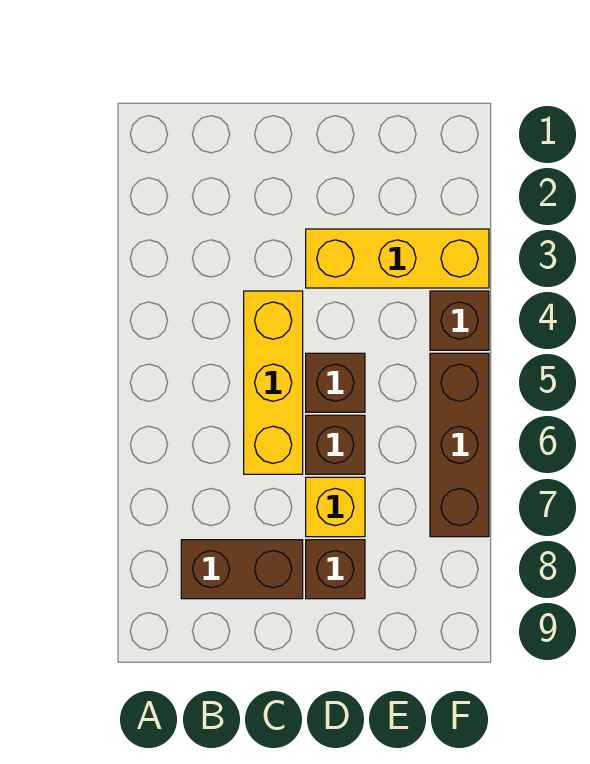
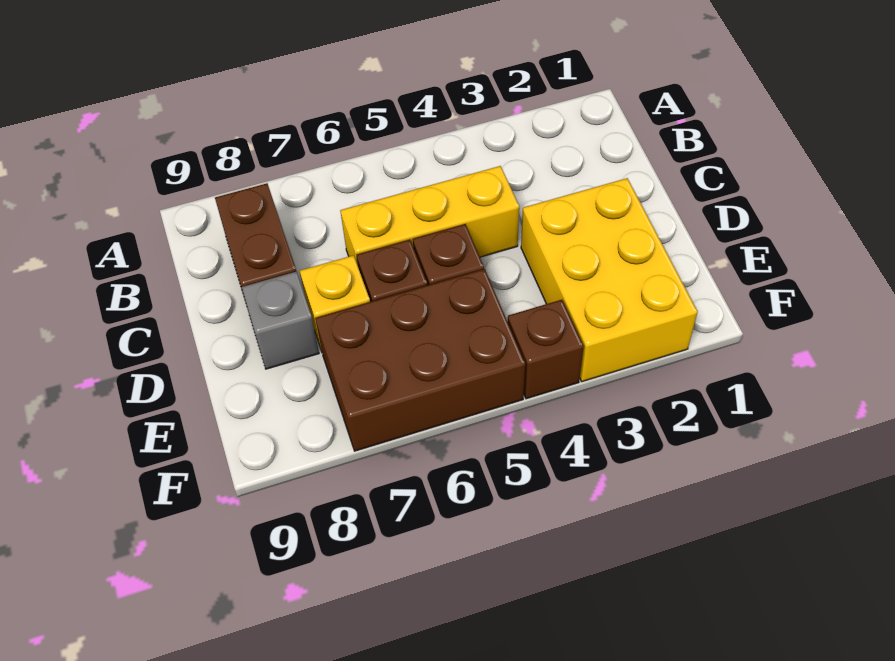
yellow 1x3 brick [306,229,489,288] -> yellow 2x3 brick [521,178,698,382]
brown 1x1 brick [306,540,365,599] -> grey 1x1 brick [242,271,319,369]
brown 1x3 brick [430,353,489,537] -> brown 2x3 brick [315,269,525,451]

